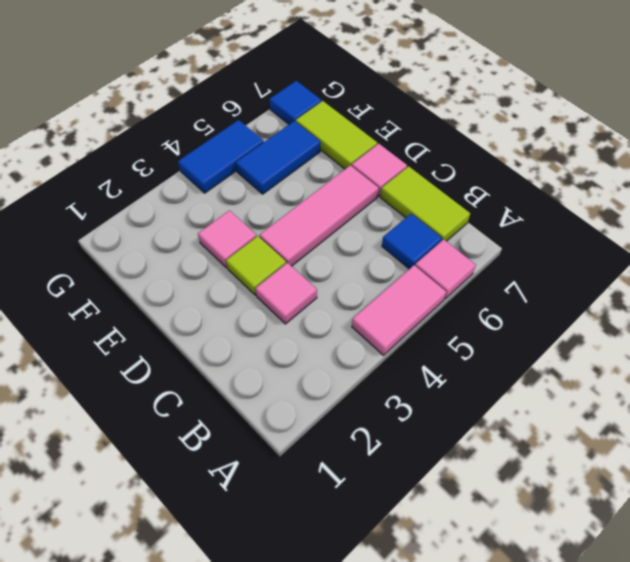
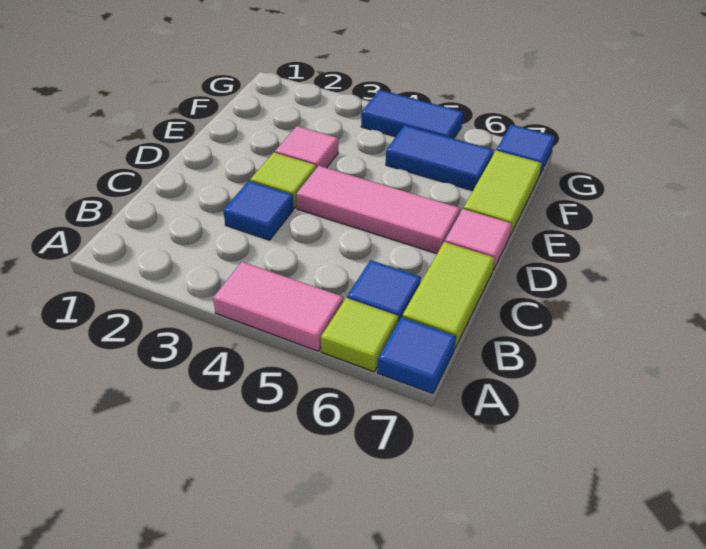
pink 1x1 tile [415,239,476,299] -> lime 1x1 tile [321,298,399,372]
none -> blue 1x1 tile [377,317,456,393]
pink 1x1 tile [256,263,317,324] -> blue 1x1 tile [223,181,294,240]

